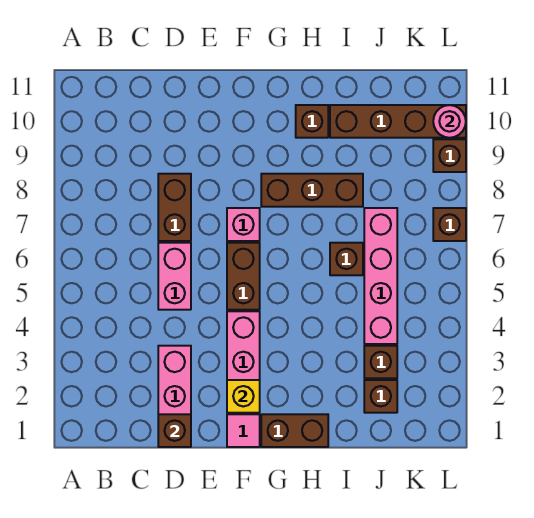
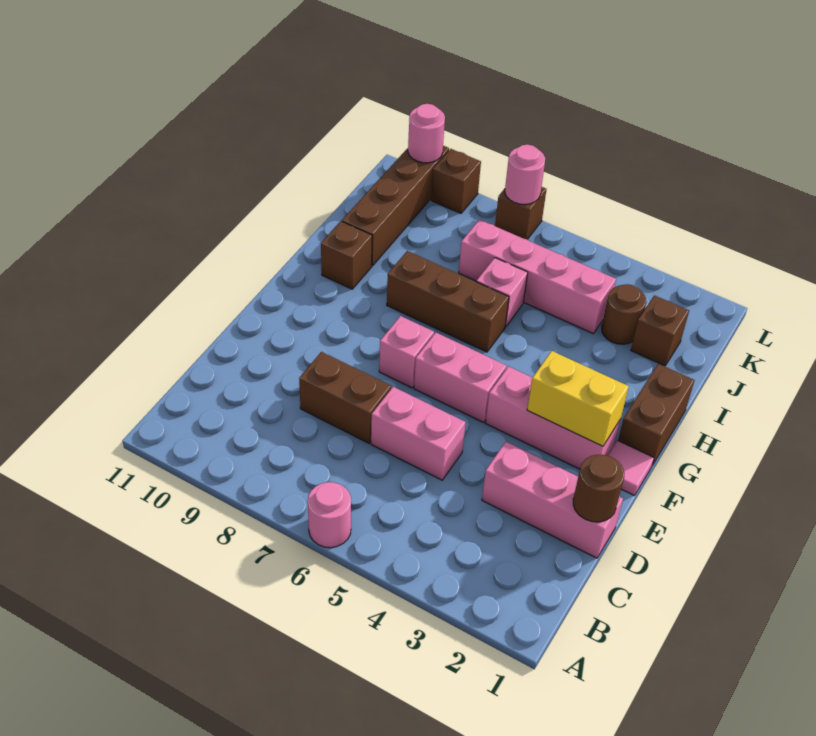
none -> pink 1x1 round brick [308,482,351,548]
brown 1x1 brick [158,414,191,447] -> brown 1x1 round brick [573,455,624,522]
yellow 1x1 brick [227,380,260,413] -> yellow 1x2 brick [527,351,629,446]
brown 1x2 brick [227,243,260,310] -> pink 1x2 brick [414,333,507,422]
brown 1x3 brick [261,174,363,207] -> brown 1x3 brick turned to [387,251,509,352]
brown 1x1 brick [330,243,363,275] -> pink 1x1 brick [476,258,528,327]
brown 1x1 brick [364,346,397,378] -> brown 1x1 round brick [602,284,646,344]
none -> pink 1x1 round brick [505,144,545,204]

